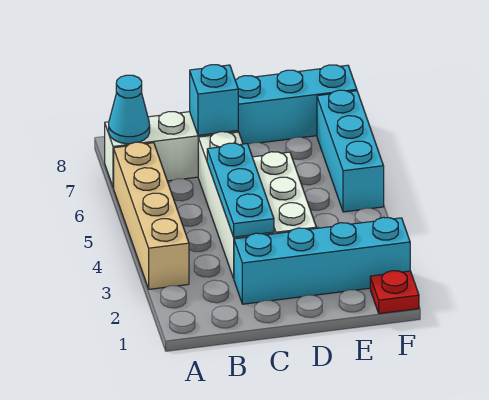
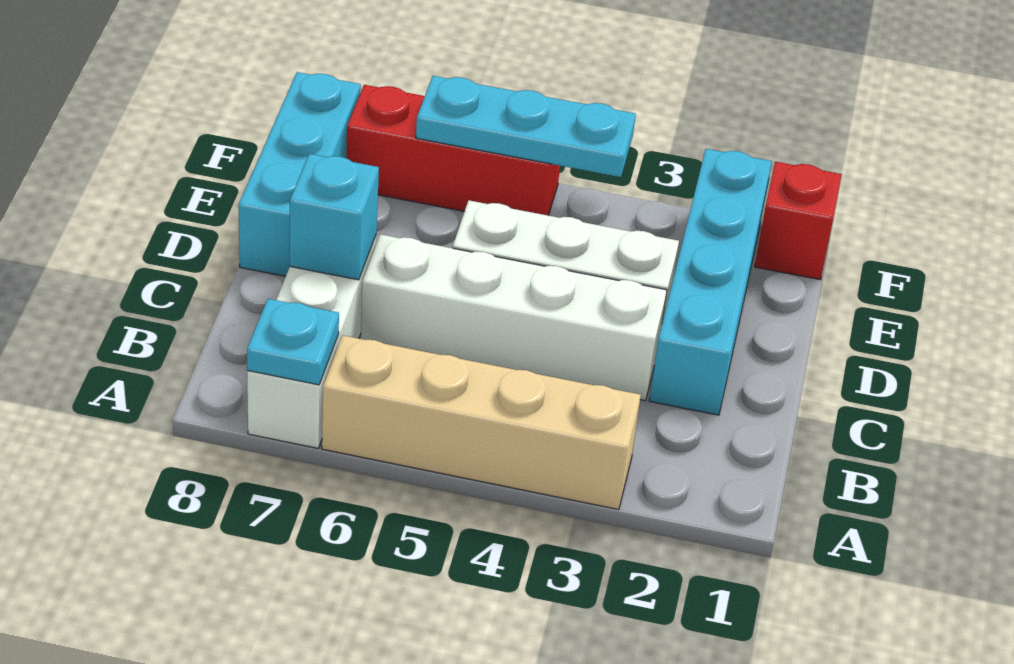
cyan 1x1 cone [109,75,150,144] -> cyan 1x1 plate [247,299,339,385]
cyan 1x3 plate [207,143,274,237] -> cyan 1x3 plate moved to [416,76,636,177]
red 1x1 plate [370,271,419,314] -> red 1x1 brick [755,162,842,280]
cyan 1x3 brick [317,90,384,212] -> red 1x3 brick [346,85,560,216]

